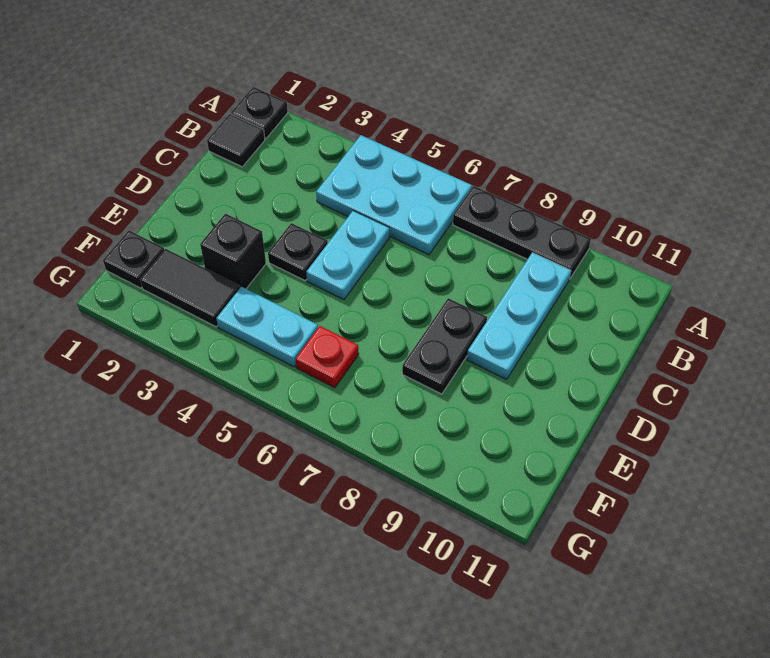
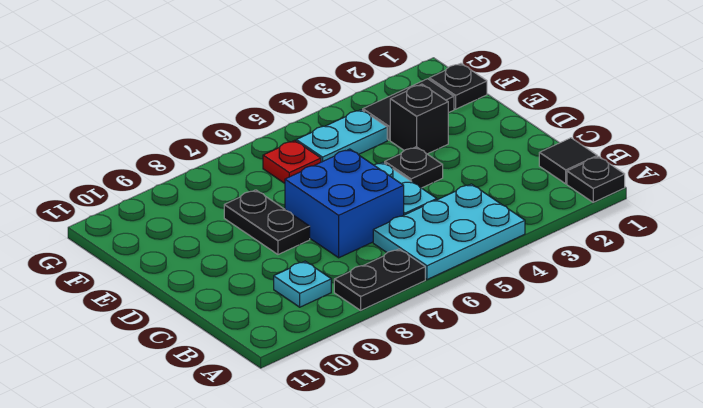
black 1x3 plate [453,186,591,278] -> black 1x2 plate [334,249,425,310]
cyan 1x3 plate [467,253,571,379] -> cyan 1x1 plate [274,261,331,307]
none -> blue 2x2 brick [285,149,404,258]

